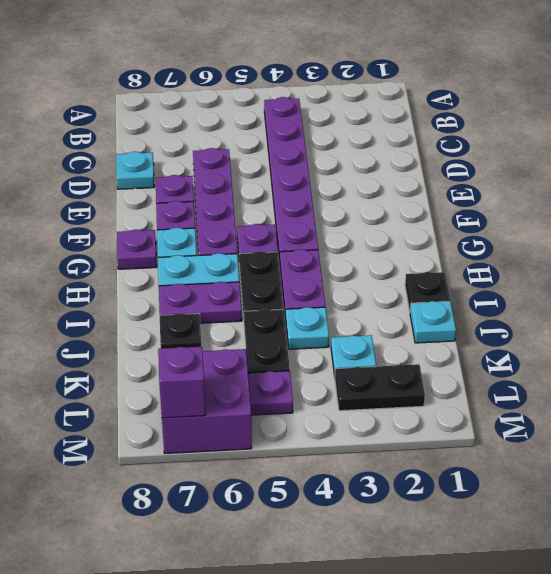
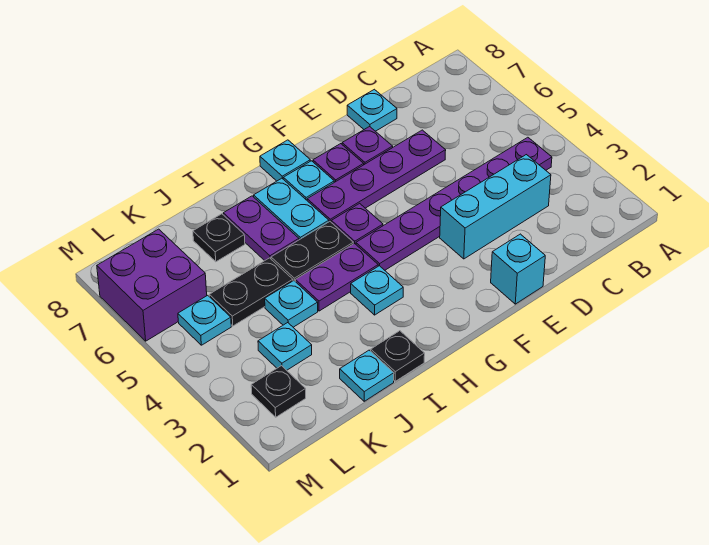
none -> cyan 1x3 brick [440,155,551,259]
none -> cyan 1x1 brick [491,234,545,304]
purple 1x1 plate [117,229,157,269] -> cyan 1x1 plate [260,140,310,181]
none -> cyan 1x1 plate [351,266,403,315]
black 1x2 plate [335,364,425,411] -> black 1x1 plate [251,366,306,417]
purple 1x1 plate [249,371,293,415] -> cyan 1x1 plate [178,295,231,345]
purple 1x1 brick [158,347,205,418] -> none

